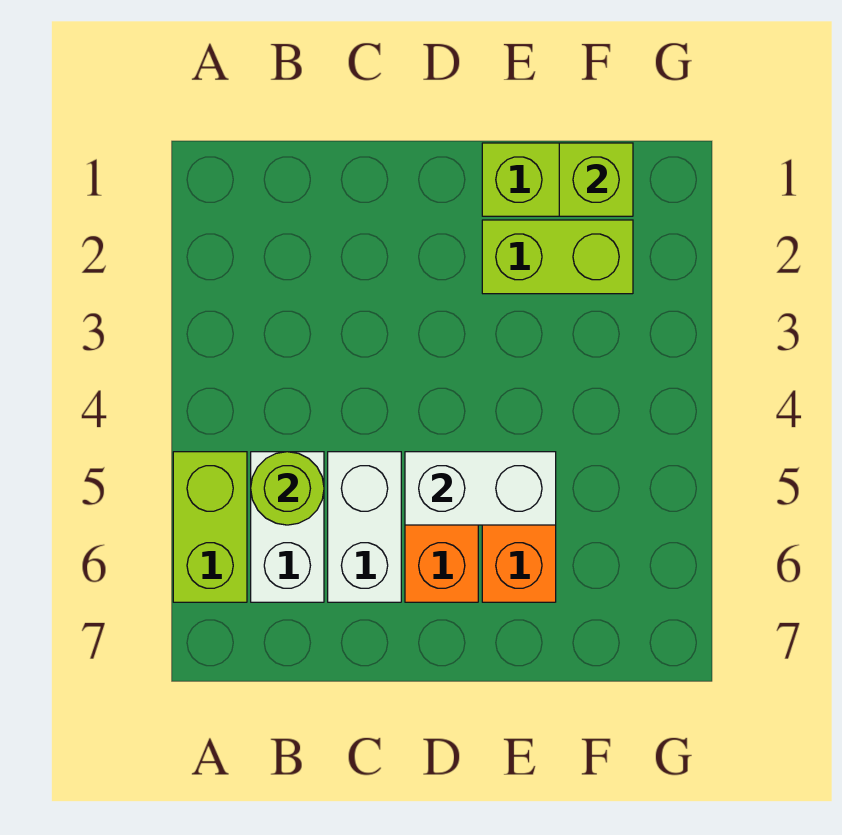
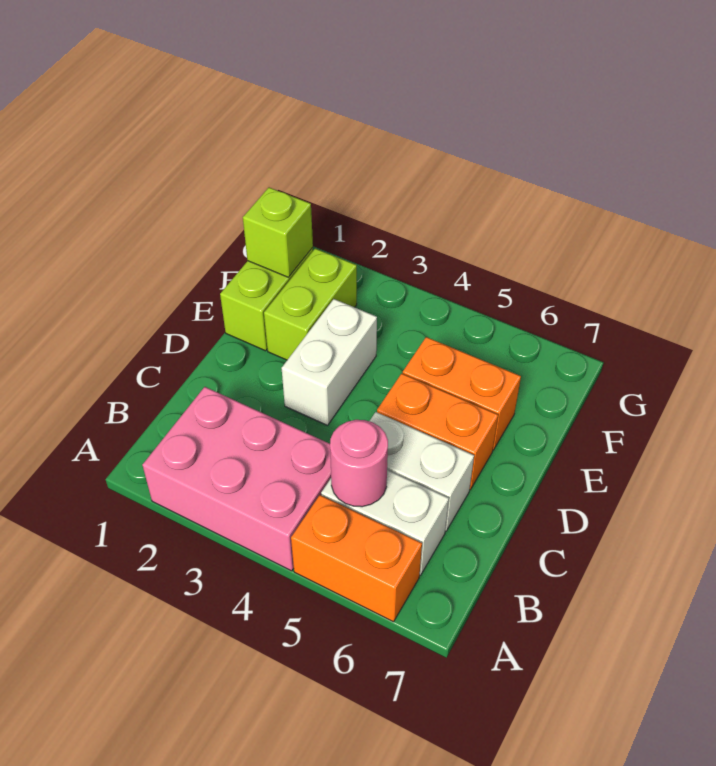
none -> pink 2x3 brick [142,387,331,571]
lime 1x2 brick [173,452,247,602] -> orange 1x2 brick [291,495,422,622]
lime 1x1 round brick [251,452,324,525] -> pink 1x1 round brick [330,420,388,507]
white 1x2 brick [405,452,556,525] -> white 1x2 brick moved to [282,299,377,425]

